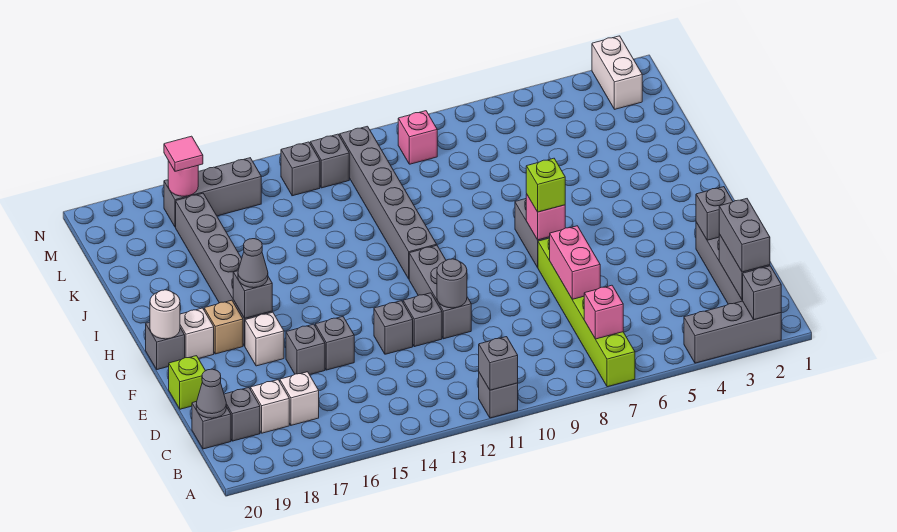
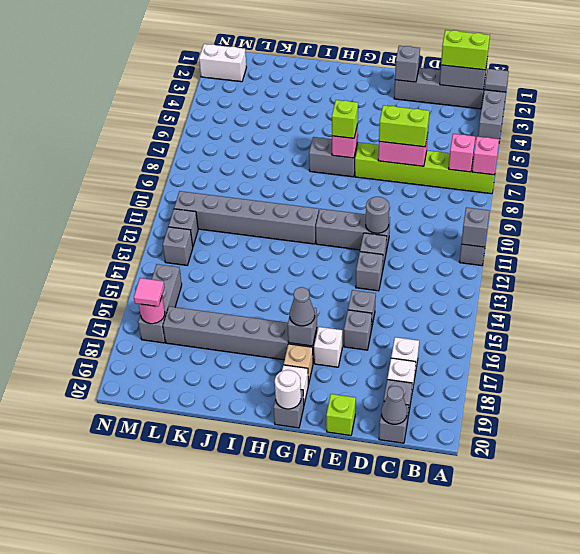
grey 1x1 brick [743,266,781,320] -> grey 1x1 tile [484,69,509,92]
grey 1x2 brick [719,199,770,272] -> lime 1x2 brick [441,30,490,70]
none -> lime 1x2 brick [379,105,429,147]
pink 1x1 brick [398,111,437,164] -> pink 1x1 brick moved to [472,137,499,175]

